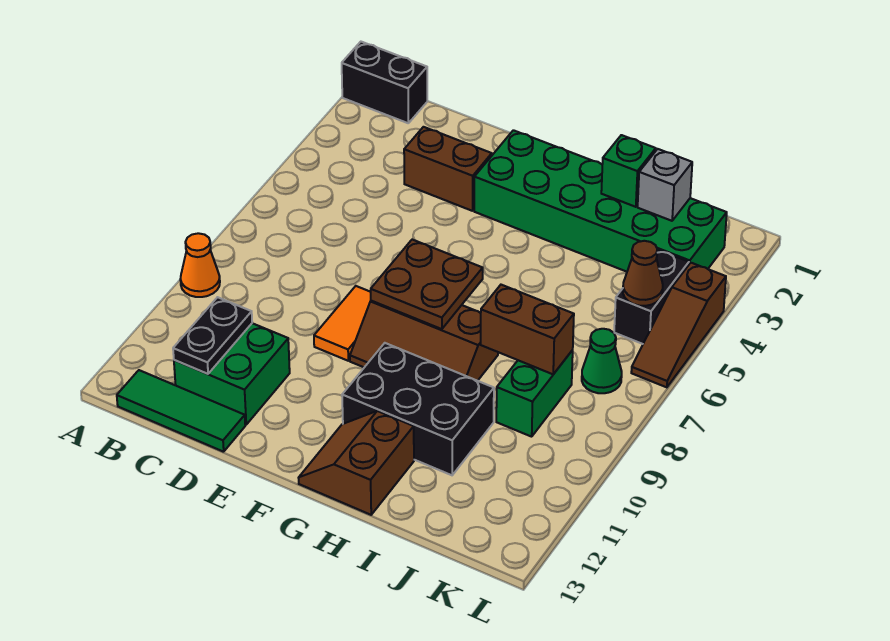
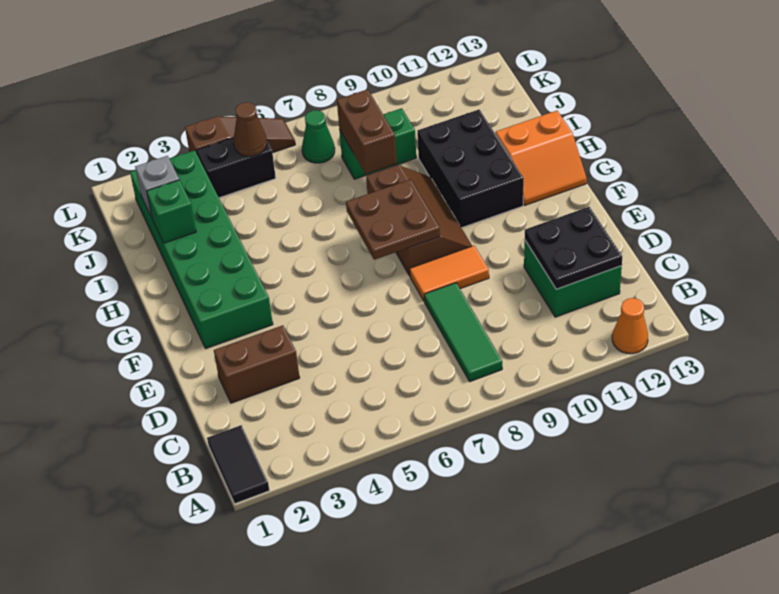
black 1x2 brick [342,42,427,123] -> black 1x2 tile [207,425,269,504]
orange 1x1 cone [180,233,220,297] -> orange 1x1 cone moved to [612,298,648,354]
green 1x3 tile [117,370,245,452] -> green 1x3 tile moved to [424,283,502,381]
black 1x2 plate [173,297,252,374] -> black 2x2 plate [525,207,623,289]
brown 1x2 brick [404,127,492,211] -> brown 1x2 brick turned to [214,325,300,403]
brown 2x2 slope [299,411,414,515] -> orange 2x2 slope [496,111,587,205]

